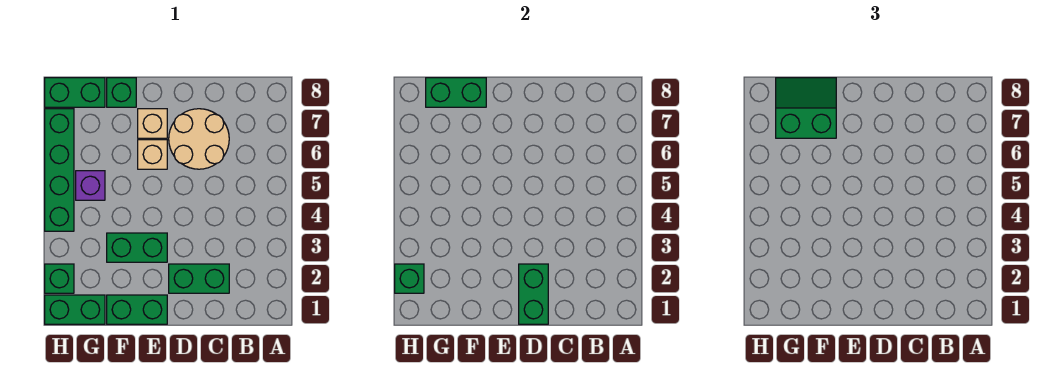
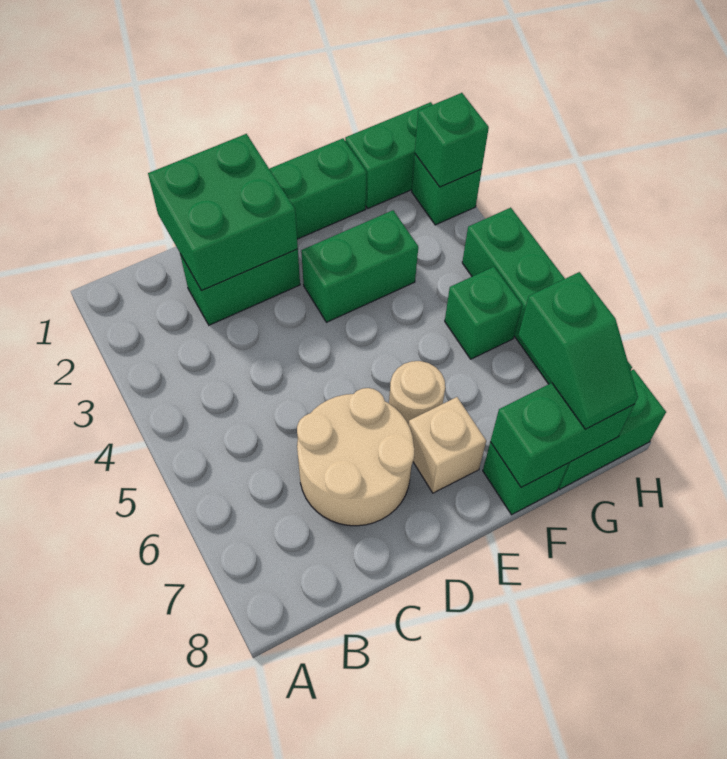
green 1x2 brick [519,264,548,324] -> green 2x2 brick [148,134,298,291]
tan 1x1 brick [138,140,167,169] -> tan 1x1 round brick [389,361,445,425]
green 2x2 slope [776,78,836,138] -> green 1x2 slope [518,272,638,429]
purple 1x1 brick [76,171,105,200] -> green 1x1 brick [445,267,522,359]

